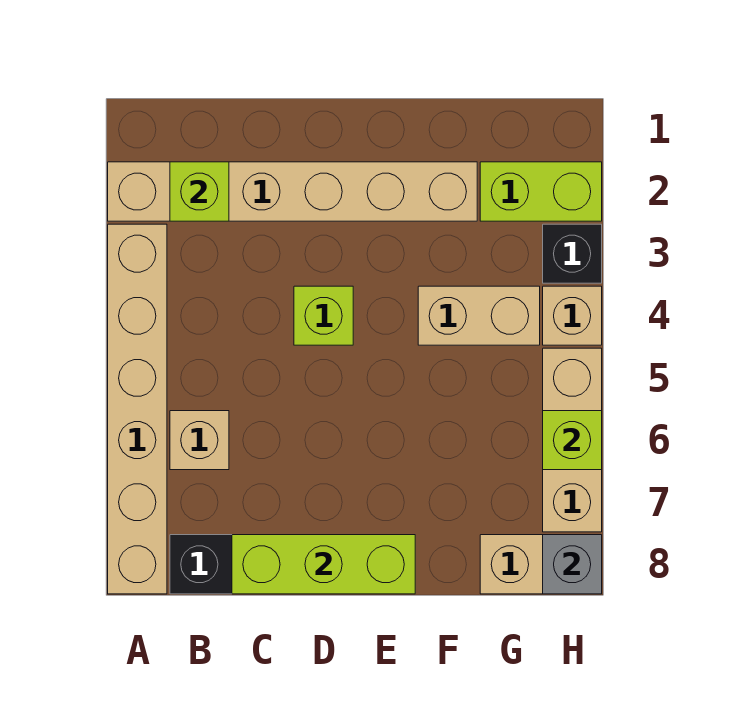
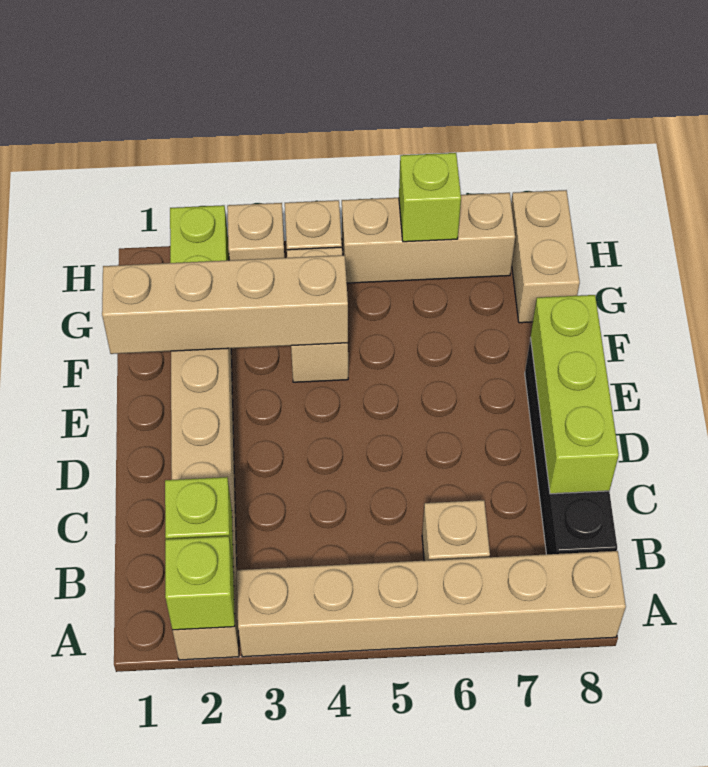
lime 1x1 brick [294,286,353,345] -> lime 1x1 brick moved to [165,536,235,630]
none -> tan 1x4 brick [102,255,348,354]
black 1x1 brick [543,224,602,283] -> tan 1x1 brick [227,203,285,260]
grey 1x1 brick [543,535,602,594] -> none

